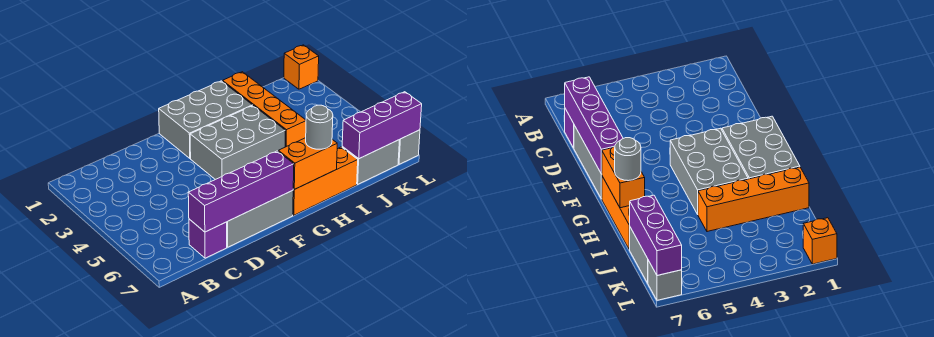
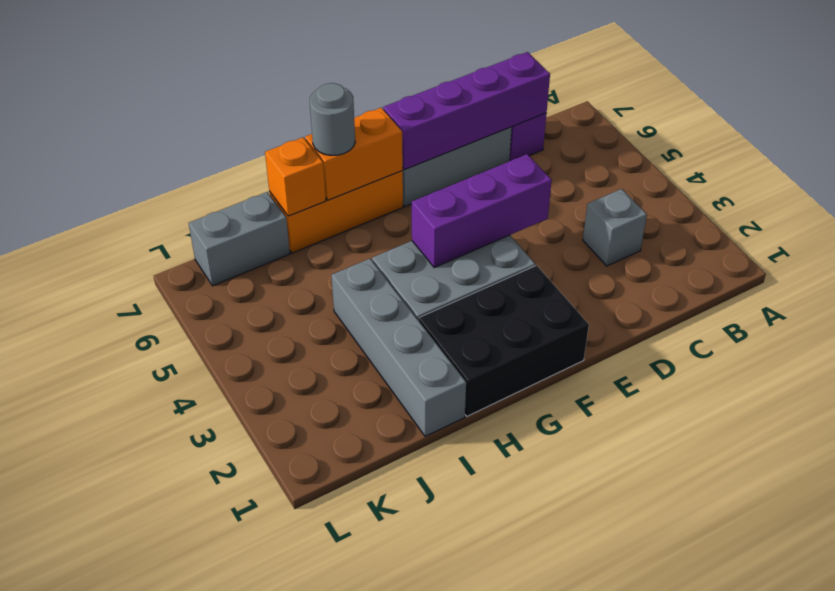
grey 2x3 brick [159,81,253,158] -> black 2x3 brick [419,265,589,416]
orange 1x4 brick [223,72,306,147] -> grey 1x4 brick [331,259,466,437]
purple 1x3 brick [342,92,422,159] -> purple 1x3 brick moved to [412,154,552,268]
orange 1x1 brick [284,45,319,89] -> orange 1x1 brick moved to [265,137,326,216]
grey 1x1 brick [398,130,420,164] -> grey 1x1 brick moved to [583,189,647,266]

